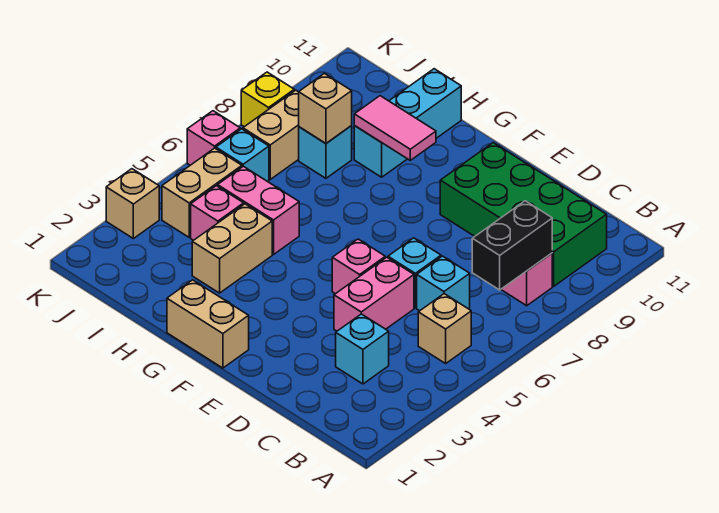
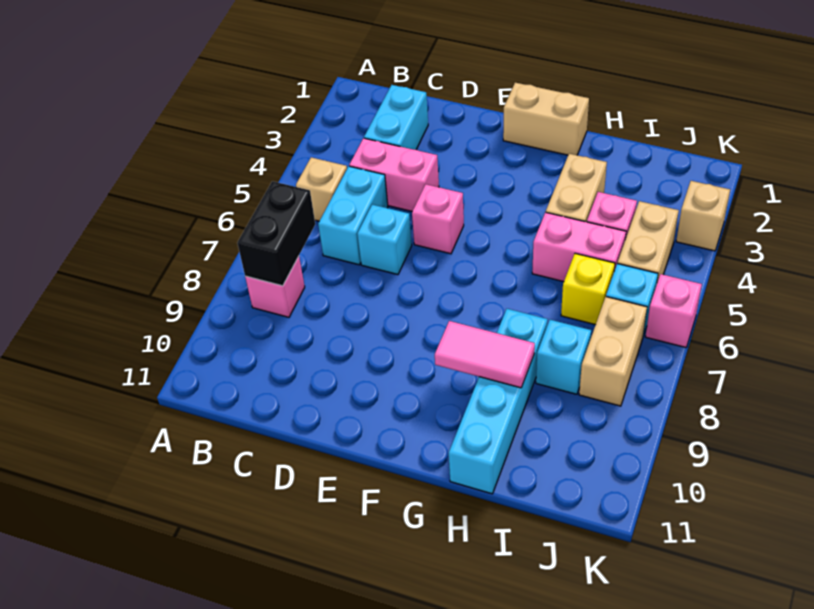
green 2x4 brick [440,143,607,286] -> none
cyan 1x1 brick [336,314,389,384] -> cyan 1x2 brick [364,85,428,150]
cyan 1x1 brick [417,256,470,311] -> cyan 1x2 brick [318,166,388,265]
pink 1x2 brick [334,257,414,331] -> pink 1x2 brick turned to [349,138,439,211]
cyan 1x3 brick [354,69,461,177] -> cyan 1x4 brick [449,309,548,494]
tan 1x1 brick [299,73,352,143] -> none
yellow 1x1 brick [241,72,294,127] -> yellow 1x1 brick moved to [561,253,615,325]

